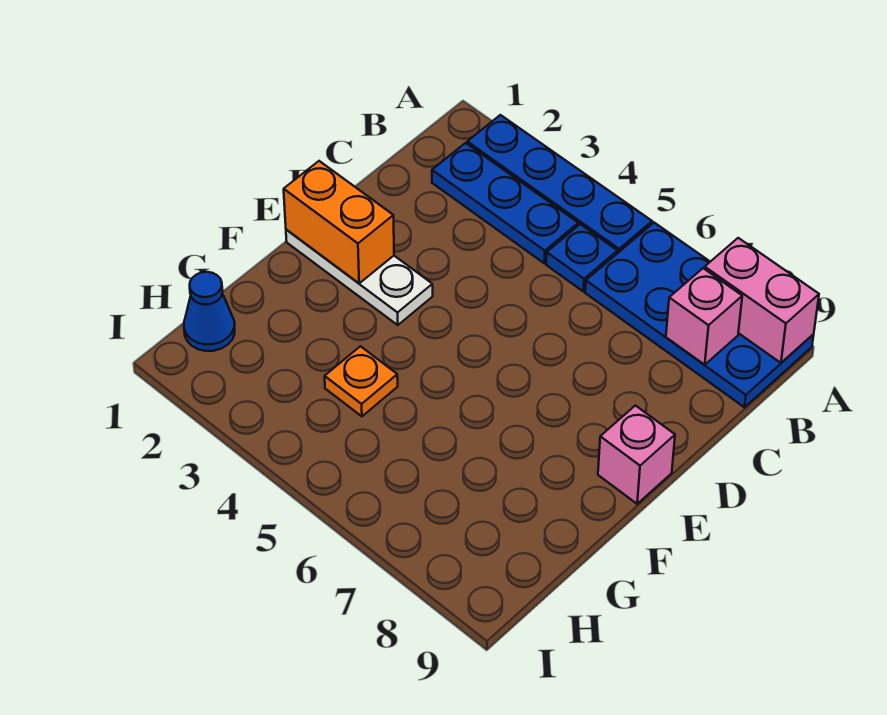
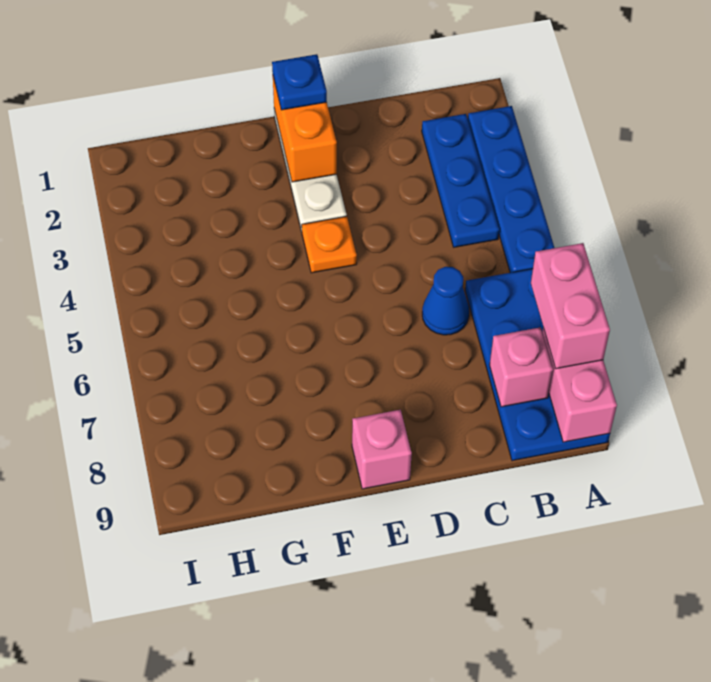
none -> pink 1x2 brick [531,243,610,369]
blue 1x1 plate [546,224,617,291] -> blue 1x1 plate moved to [272,54,327,110]
orange 1x1 plate [325,346,398,416] -> orange 1x1 plate moved to [302,216,357,273]
blue 1x1 cone [184,272,235,351] -> blue 1x1 cone moved to [422,267,469,335]

